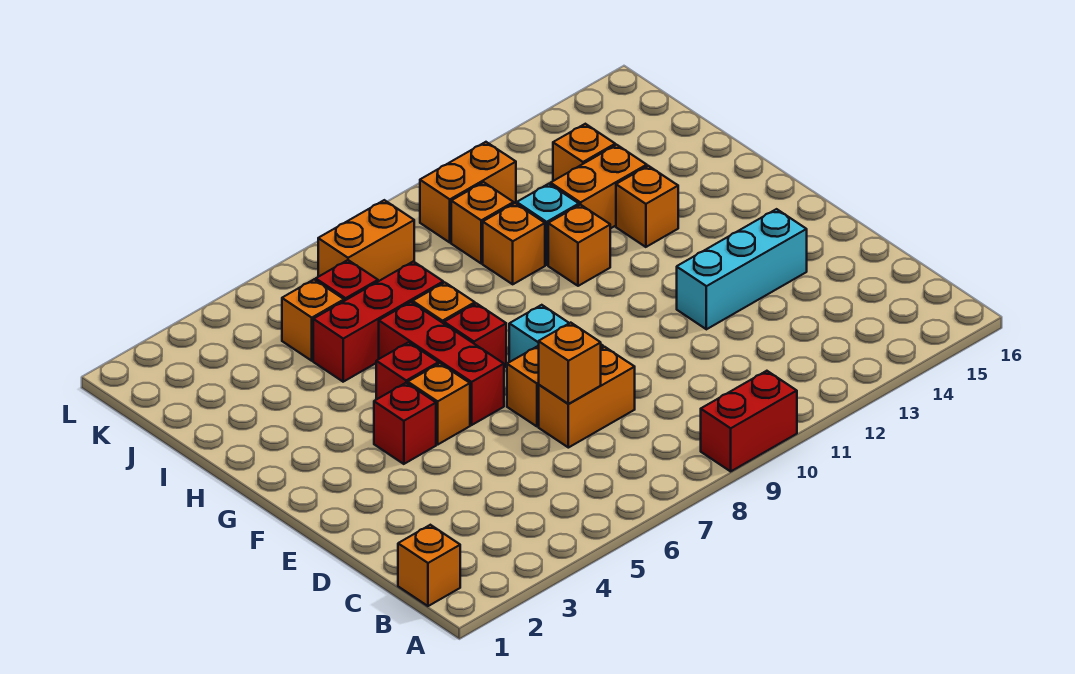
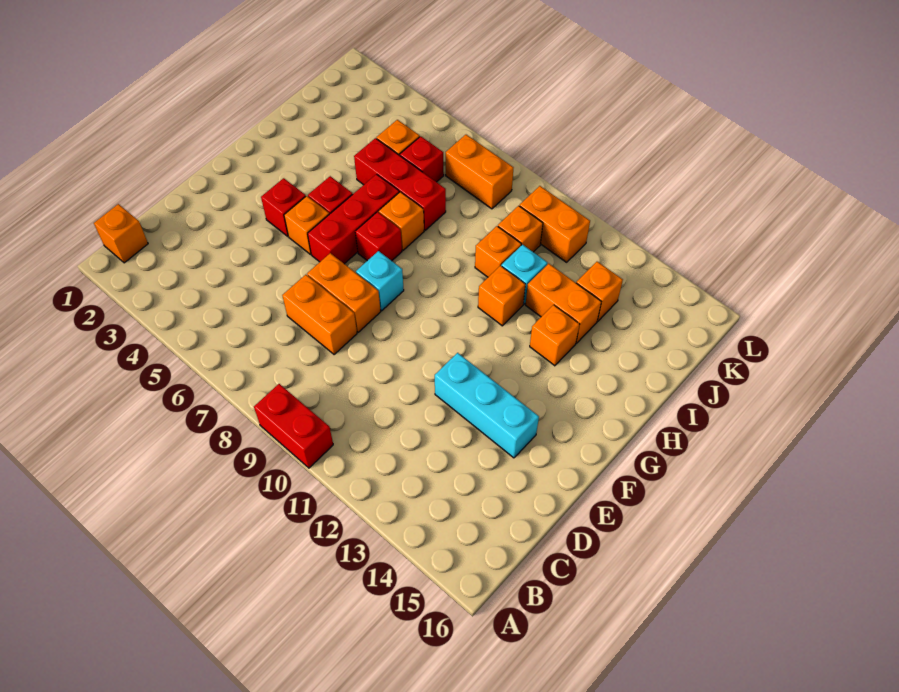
orange 1x1 brick [539,323,601,404] -> none

